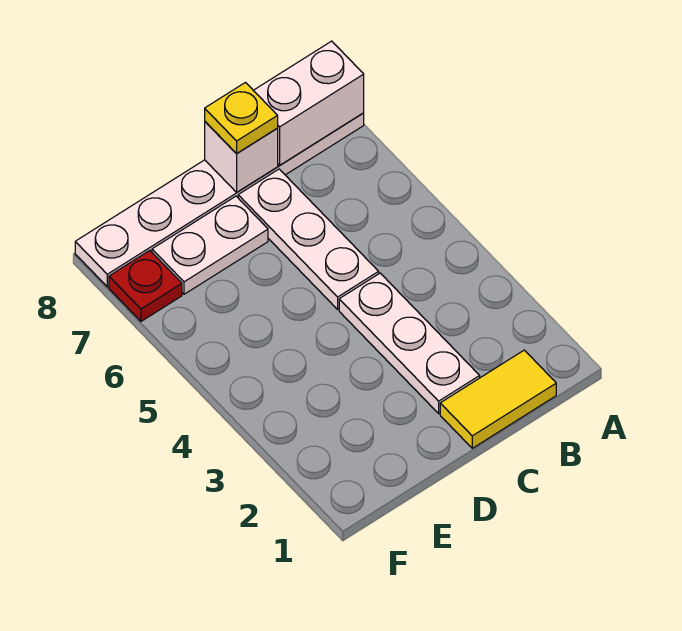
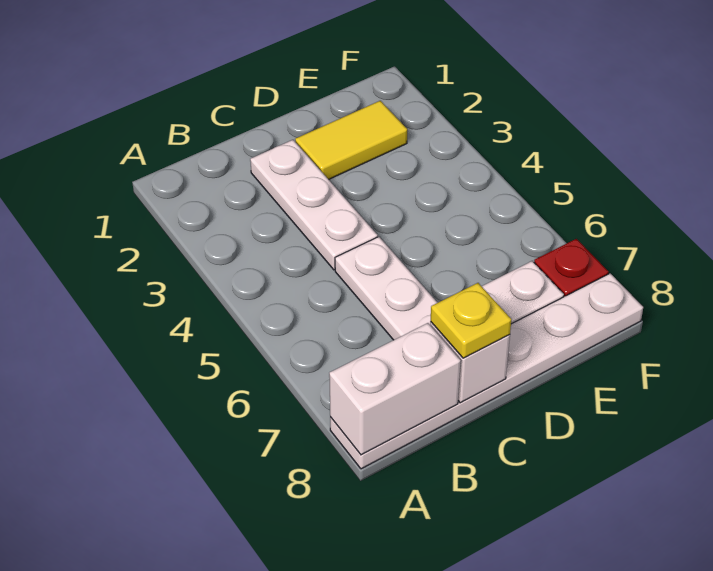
yellow 1x2 tile [440,350,556,448] -> yellow 1x2 tile moved to [295,101,407,179]

